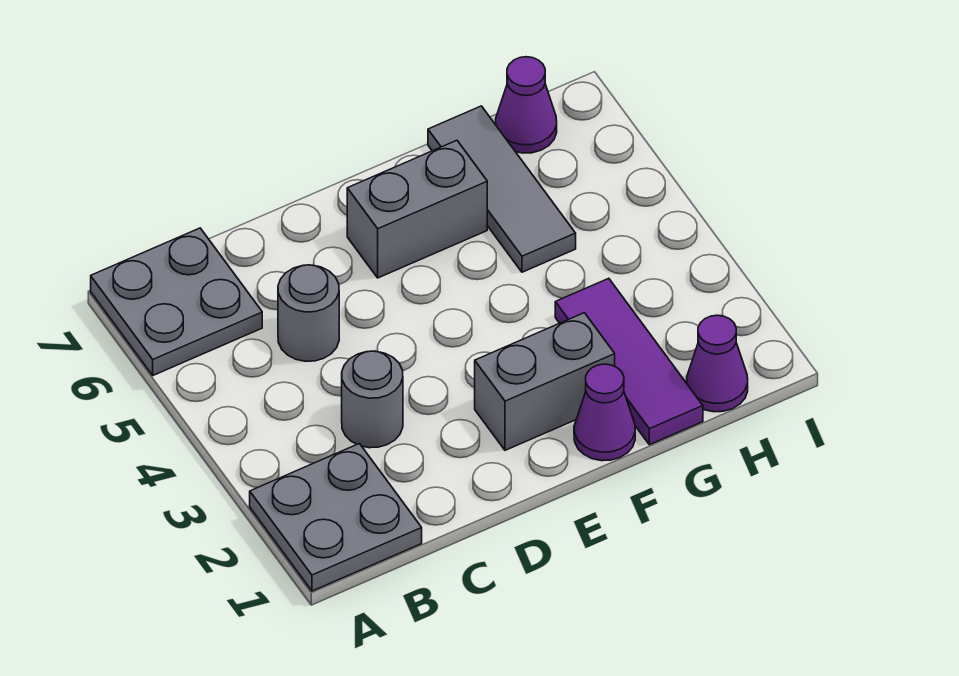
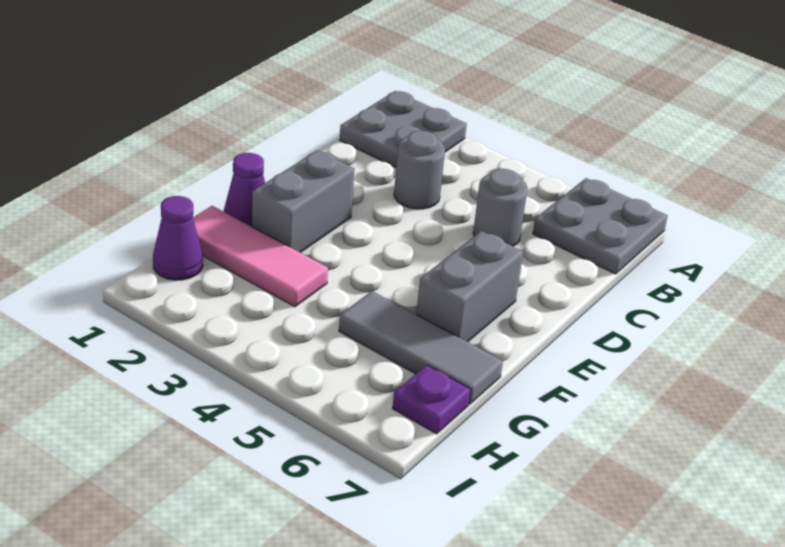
purple 1x3 tile [555,278,703,445] -> pink 1x3 tile [193,206,328,307]
purple 1x1 cone [496,57,557,153] -> purple 1x1 plate [392,365,471,434]

